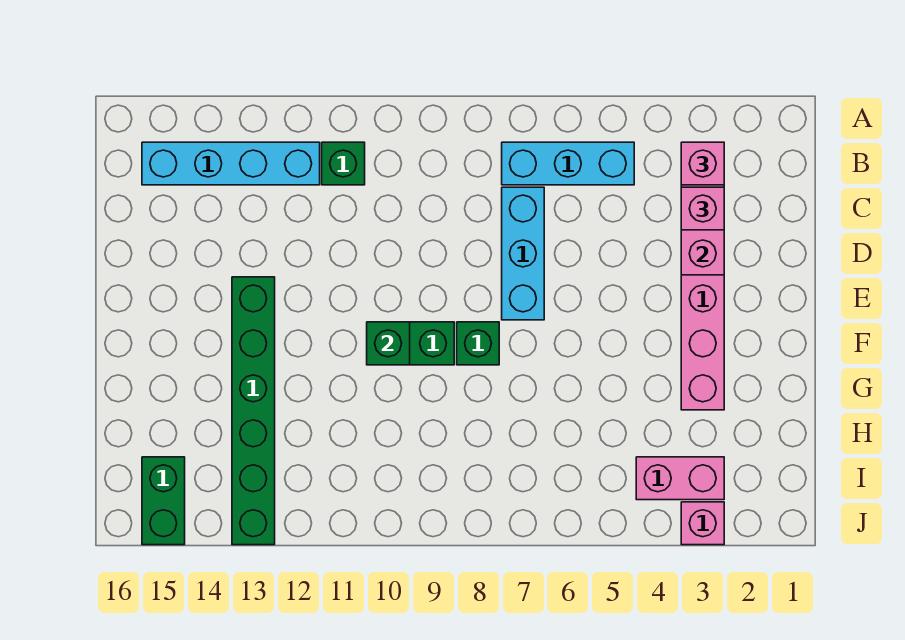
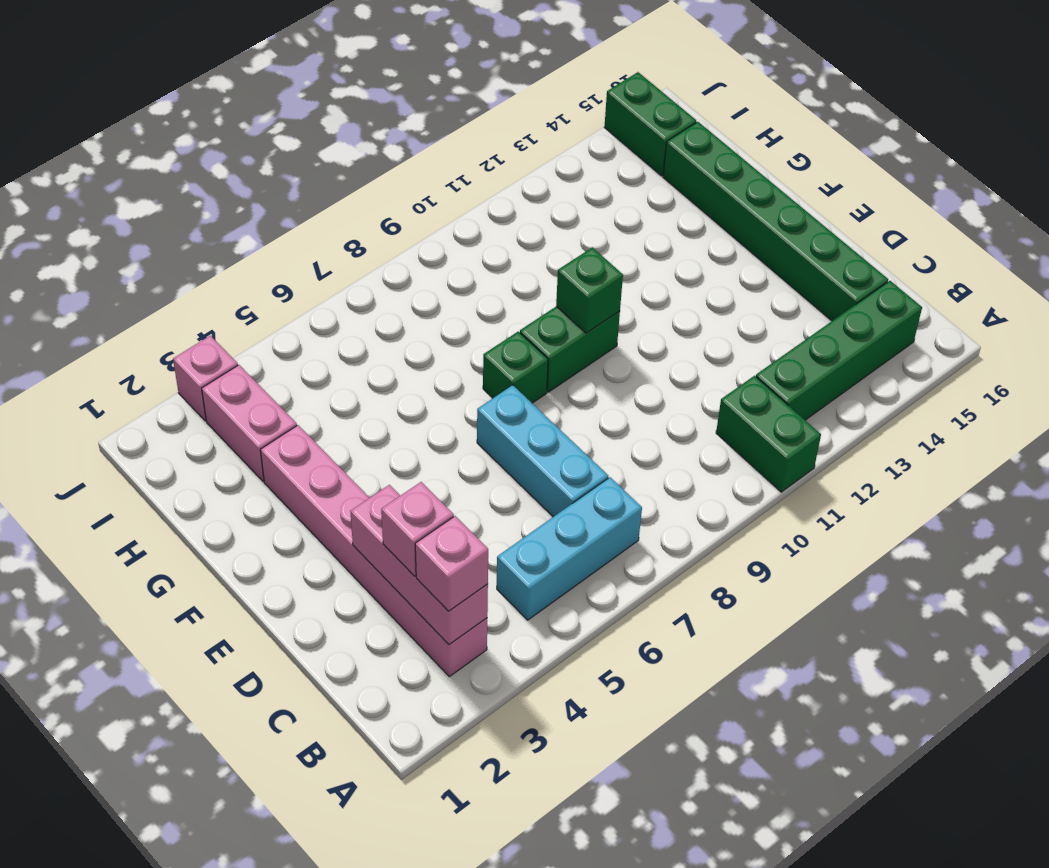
green 1x1 brick [322,142,365,185] -> green 1x2 brick [716,376,821,492]
cyan 1x4 brick [142,142,320,185] -> green 1x4 brick [756,281,922,420]
green 1x6 brick [232,277,275,545] -> green 1x6 brick moved to [663,122,888,321]
pink 1x2 brick [636,457,724,500] -> pink 1x2 brick turned to [202,365,297,481]

